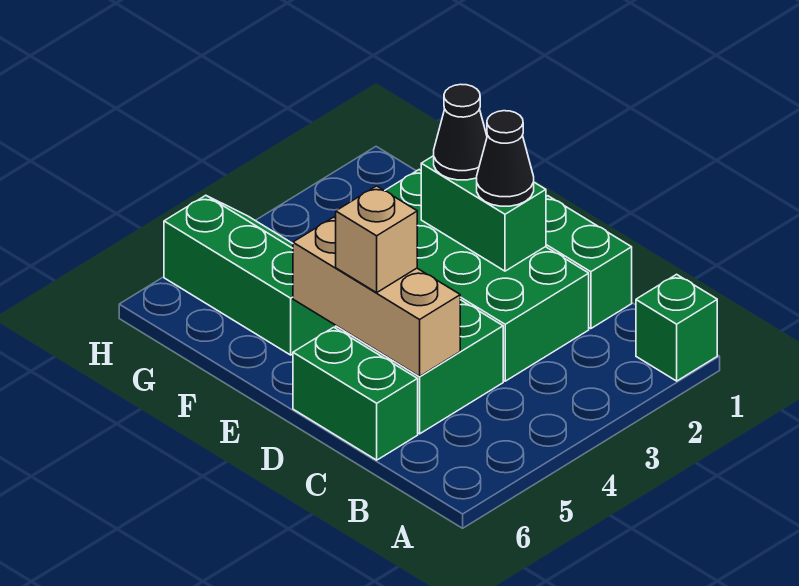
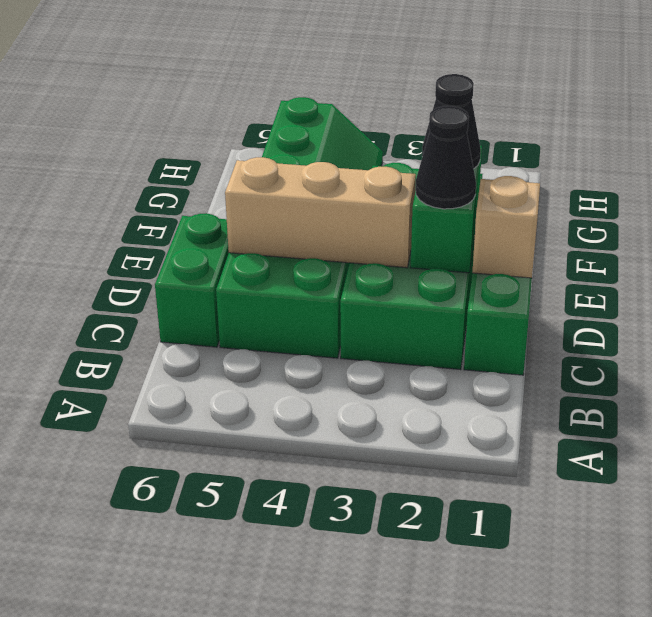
green 1x1 brick [636,274,717,381] -> none
tan 1x3 brick [293,217,460,376] -> tan 1x3 brick turned to [225,157,416,268]
tan 1x1 brick [336,186,417,293] -> tan 1x1 brick moved to [472,176,540,278]

